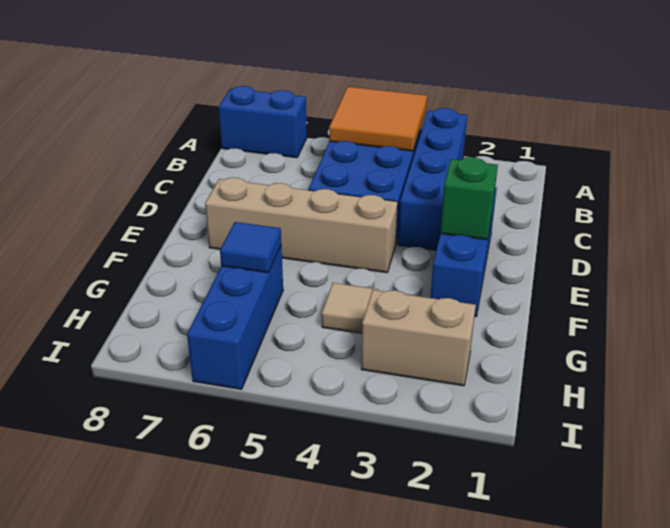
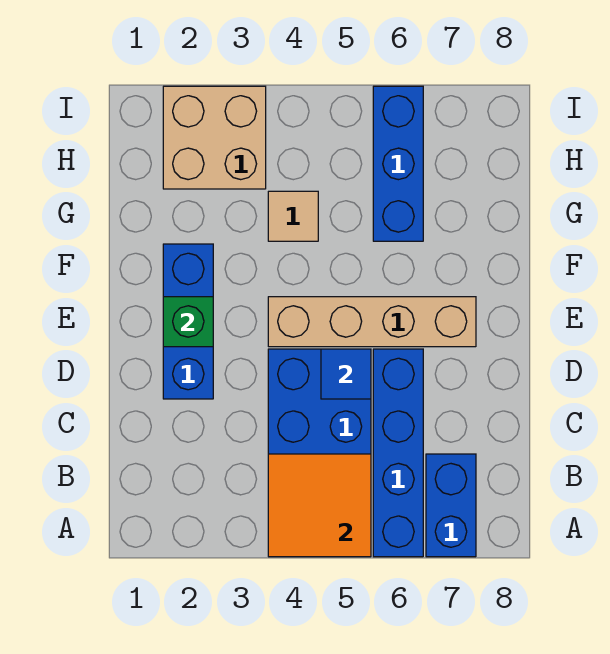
blue 1x4 brick [398,108,467,250] -> blue 1x4 brick moved to [373,349,423,557]
blue 1x2 brick [219,86,307,158] -> blue 1x2 brick turned to [426,454,476,557]
blue 1x1 tile [220,222,281,273] -> blue 1x1 tile moved to [321,349,371,399]
tan 1x2 brick [361,290,476,386] -> tan 2x2 brick [163,86,266,189]

